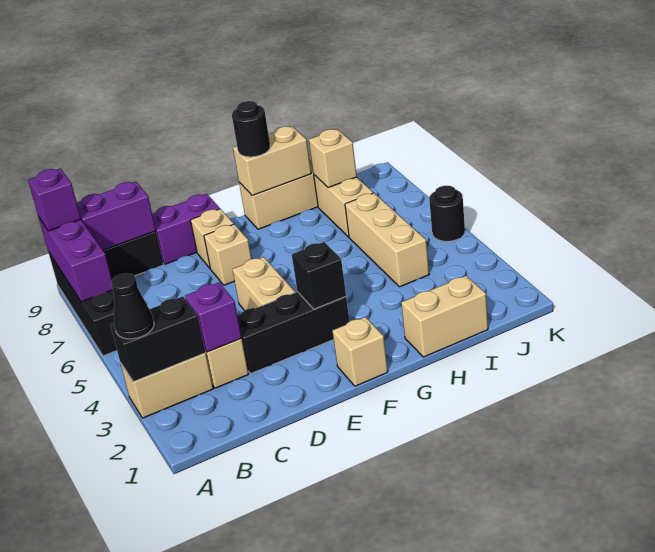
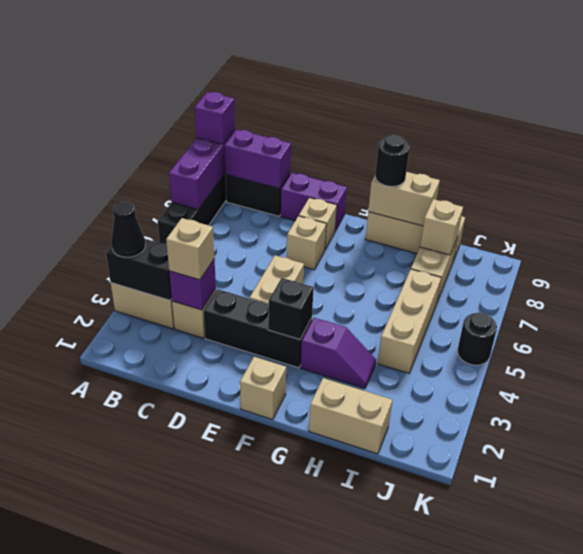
none -> tan 1x1 brick [166,218,214,280]
none -> purple 1x2 slope [301,318,376,388]

